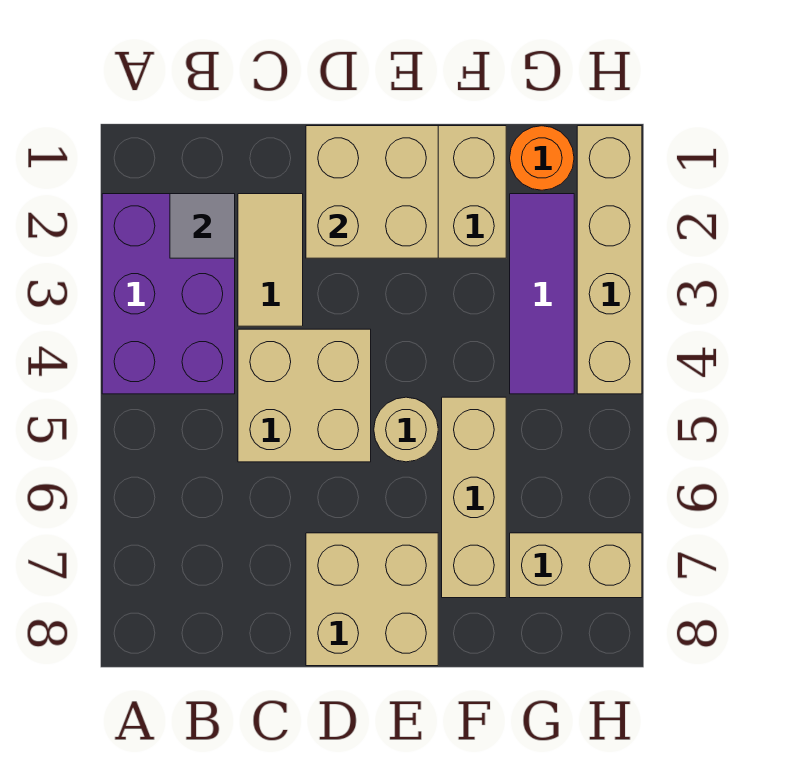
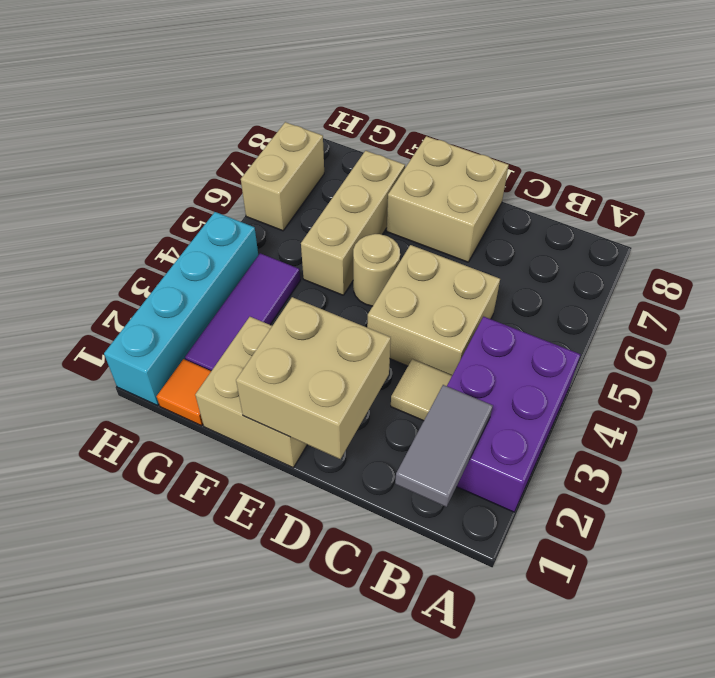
grey 1x1 tile [170,194,235,258] -> grey 1x2 tile [395,385,493,507]
tan 1x2 tile [238,194,303,326] -> tan 1x1 tile [391,359,452,421]
orange 1x1 round brick [510,126,574,190] -> orange 1x1 tile [157,359,211,426]
tan 1x2 brick [510,533,642,598] -> tan 1x2 brick turned to [241,122,324,231]
tan 1x4 brick [577,126,642,394] -> cyan 1x4 brick [104,212,258,405]

